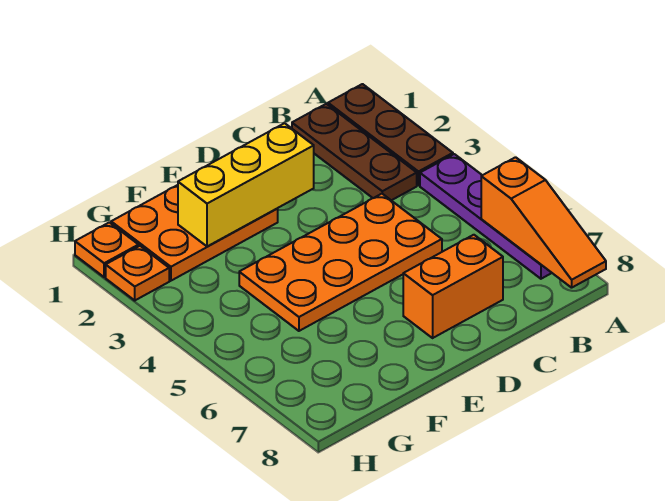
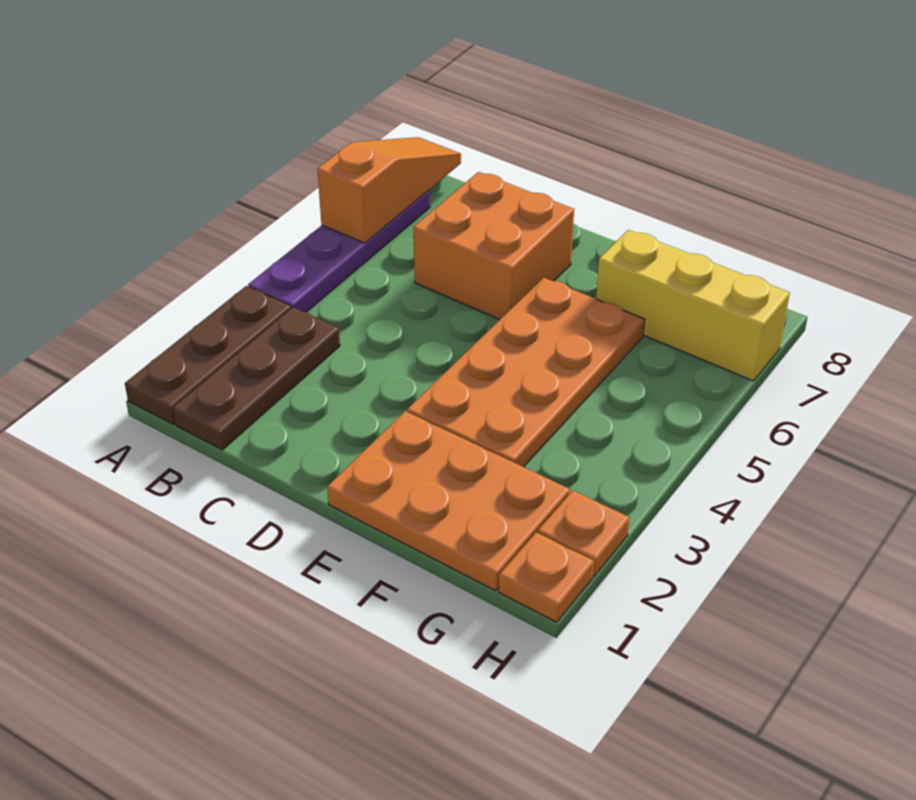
orange 2x4 plate [239,194,442,331] -> orange 2x4 plate turned to [407,277,645,467]
orange 1x2 brick [403,235,503,338] -> orange 2x2 brick [413,172,574,319]
yellow 1x3 brick [178,123,314,246] -> yellow 1x3 brick moved to [596,230,790,381]

